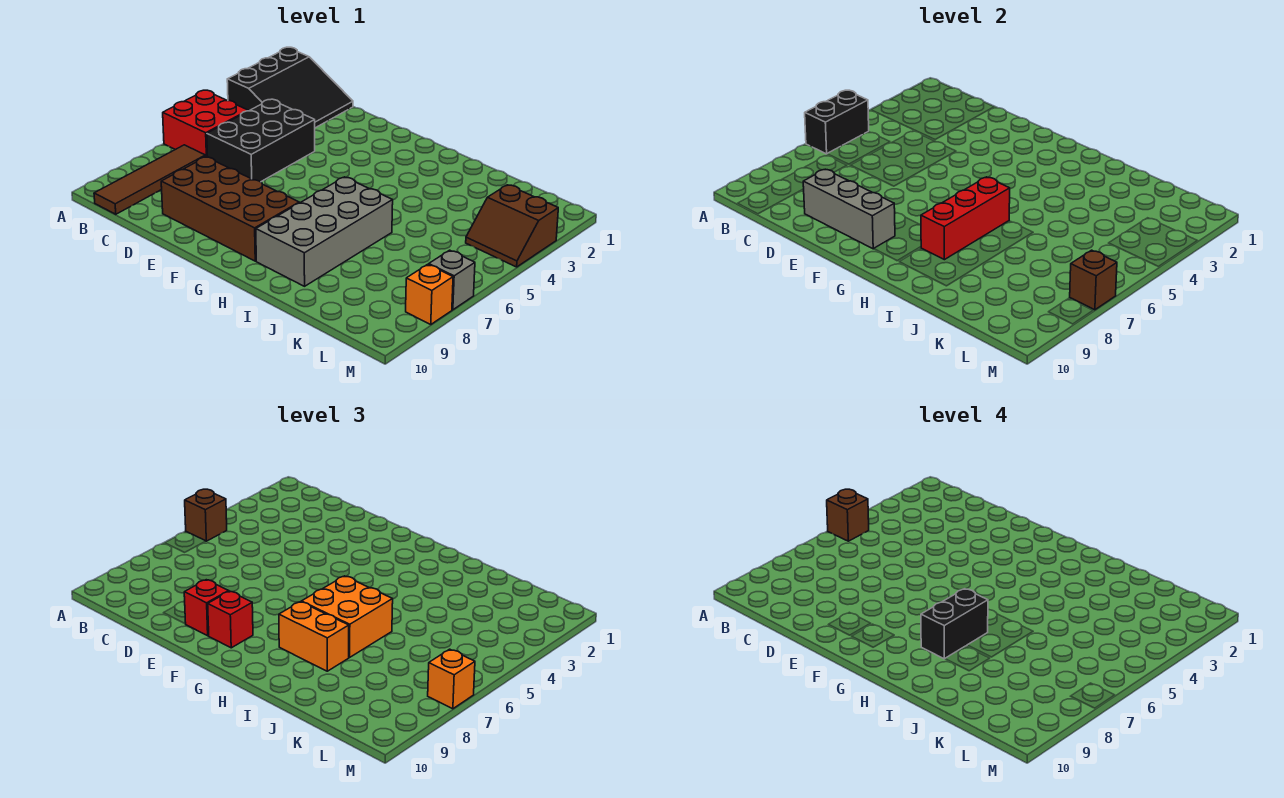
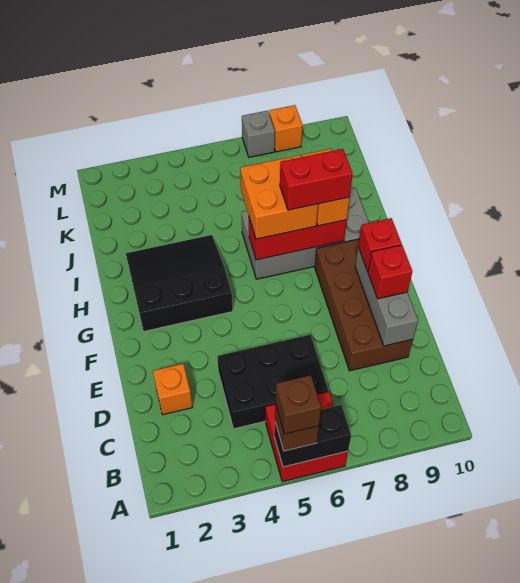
black 3x3 slope [227,47,353,128] -> black 3x3 slope moved to [126,235,233,331]
brown 1x4 tile [94,145,205,214] -> none
black 1x2 brick [921,589,988,659] -> red 1x2 brick [280,149,353,210]
brown 2x2 slope [466,185,558,267] -> none
brown 1x1 brick [1070,250,1117,310] -> none
orange 1x1 brick [428,649,475,709] -> orange 1x1 brick moved to [153,364,192,415]

